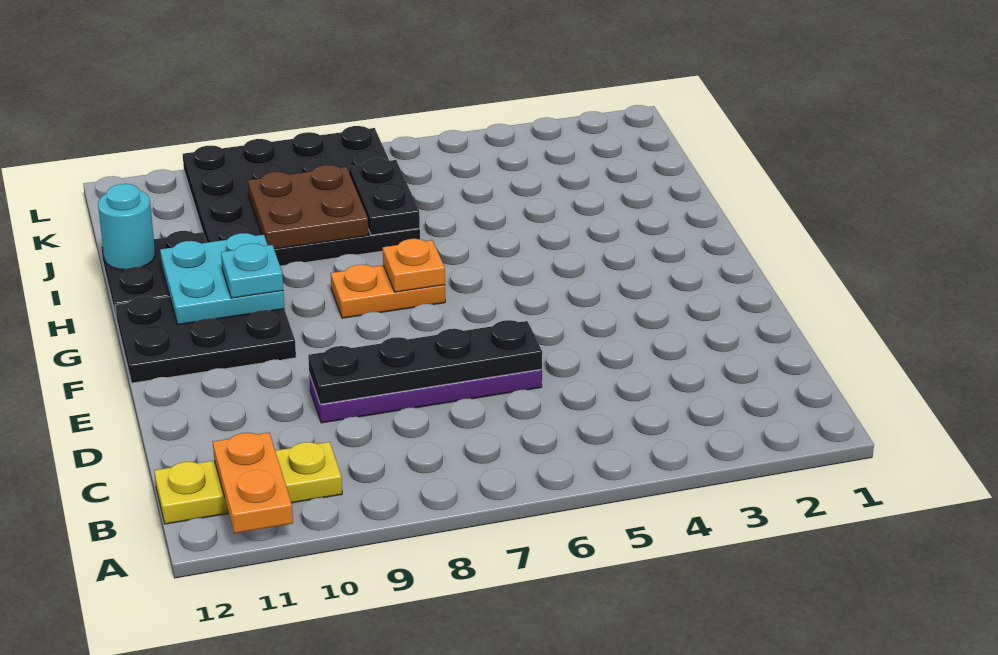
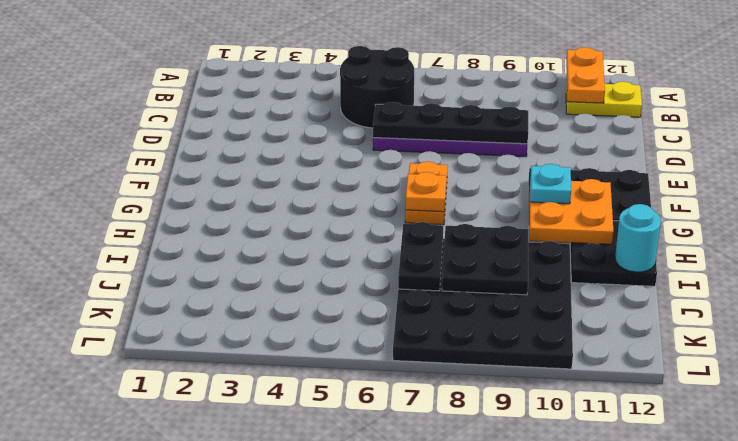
none -> black 2x2 round brick [340,46,414,128]
yellow 1x3 plate [154,442,342,524] -> yellow 1x2 plate [566,81,642,117]
orange 1x2 plate [331,264,445,318] -> orange 1x2 plate turned to [405,161,448,225]
cyan 2x2 plate [160,233,285,325] -> orange 2x2 plate [529,179,613,244]
brown 2x2 plate [248,165,369,249] -> black 2x2 plate [442,224,528,295]

